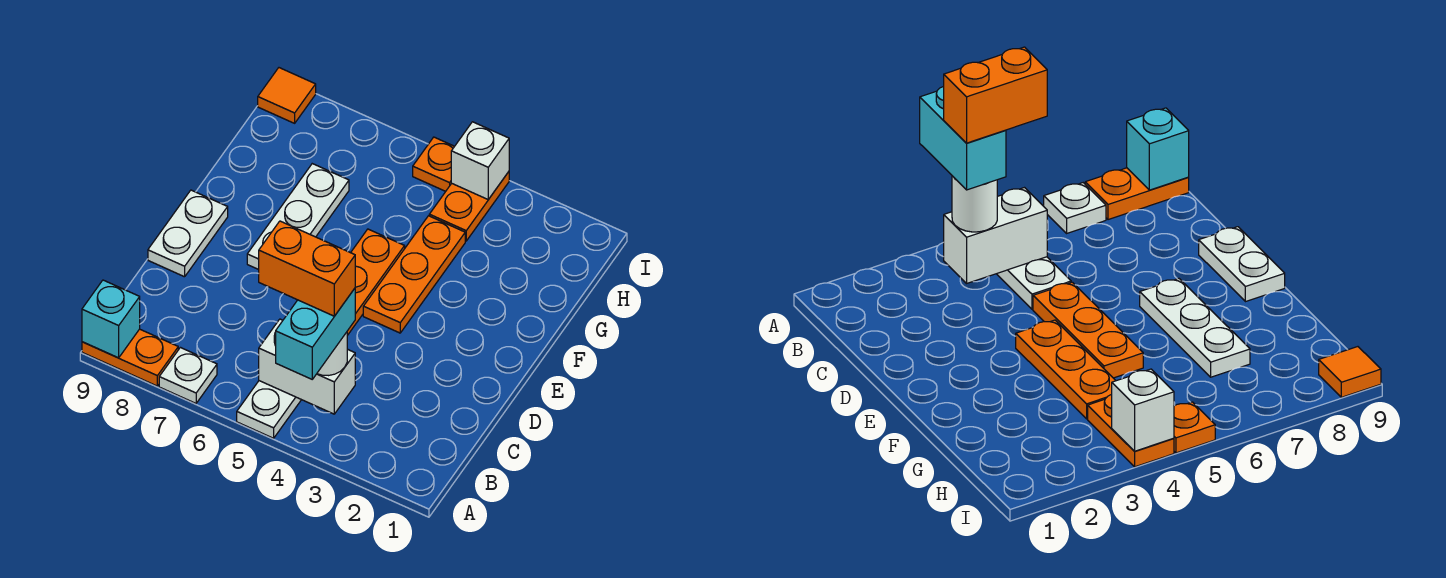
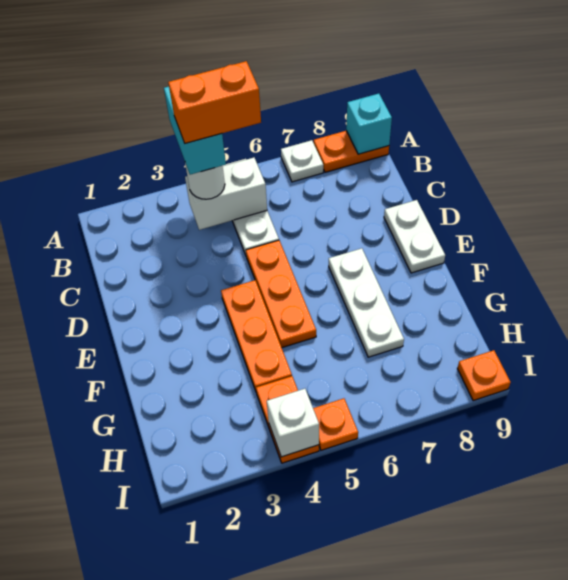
orange 1x1 tile [258,68,316,123] -> orange 1x1 plate [457,350,510,401]

